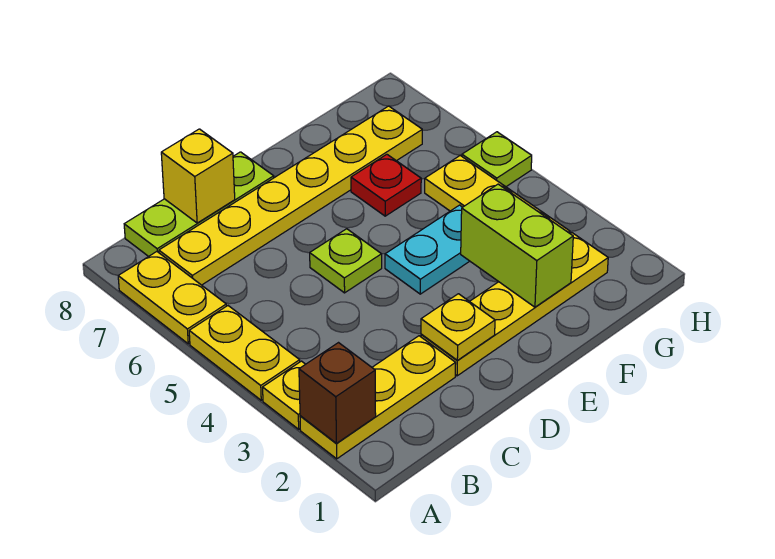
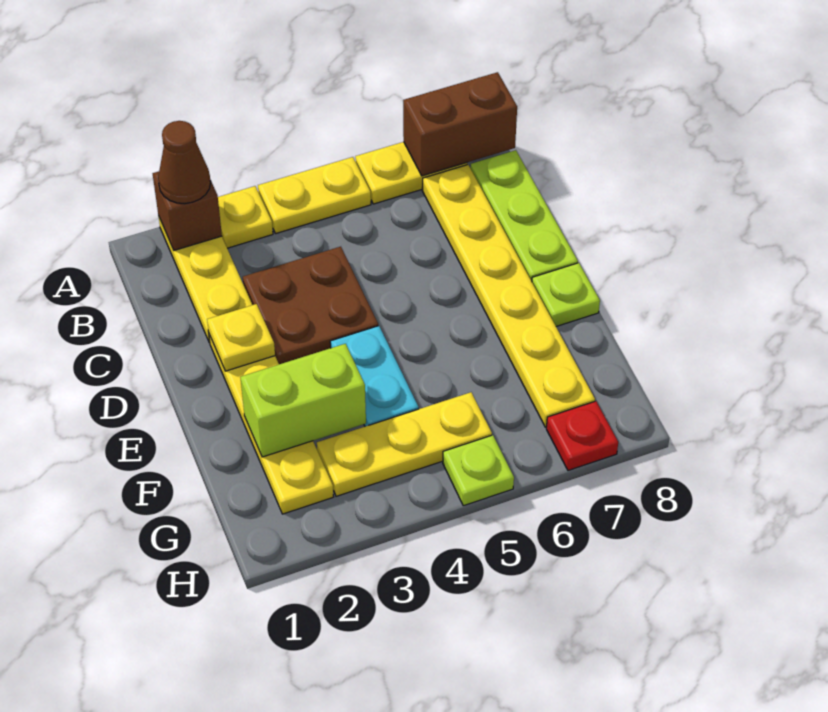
none -> brown 1x1 cone [158,121,211,204]
none -> brown 1x2 brick [403,72,517,176]
none -> brown 2x2 plate [243,247,378,364]
yellow 1x1 brick [161,129,235,223] -> none
lime 1x1 plate [310,229,382,293] -> lime 1x1 plate moved to [532,263,600,326]
red 1x1 plate [351,154,421,216] -> red 1x1 plate moved to [546,401,618,471]

